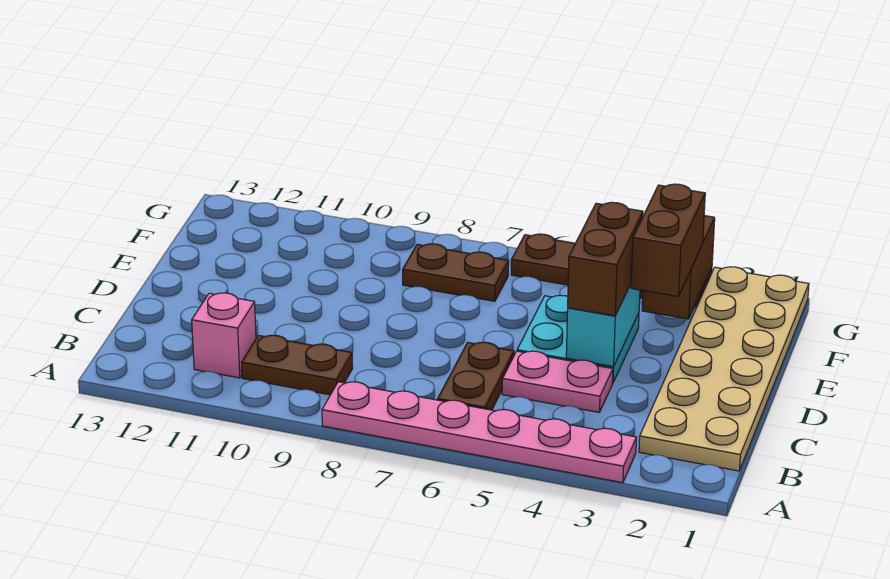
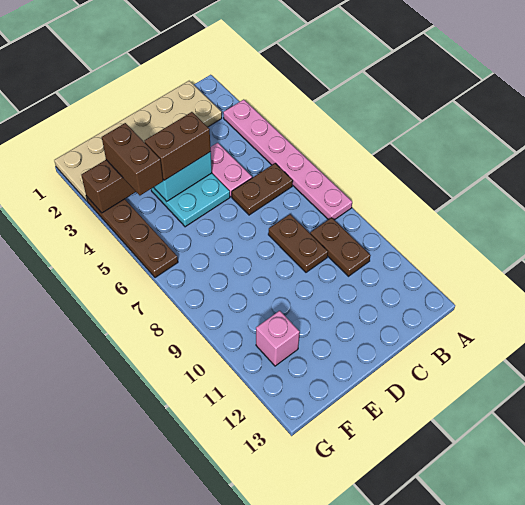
pink 1x1 brick [192,293,256,378] -> pink 1x1 brick moved to [256,311,300,366]
brown 1x2 brick [631,184,705,296] -> brown 1x2 brick turned to [102,123,163,195]
brown 1x2 plate [403,244,509,301] -> brown 1x2 plate moved to [268,214,328,272]

